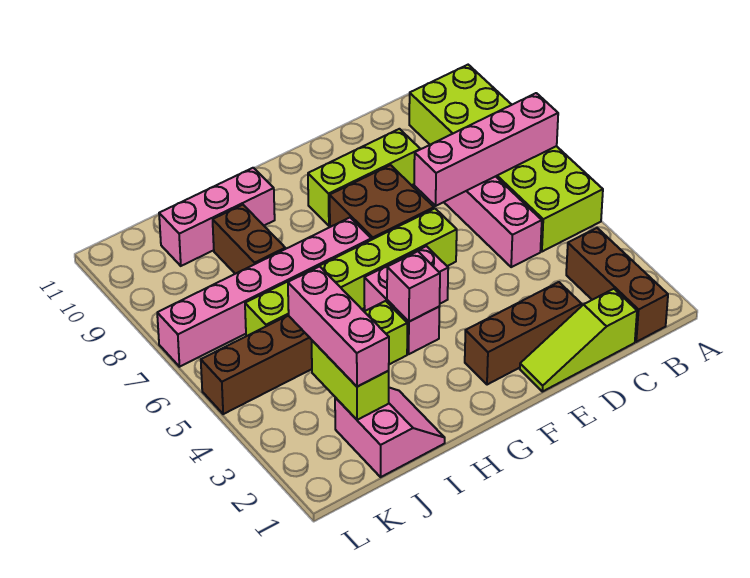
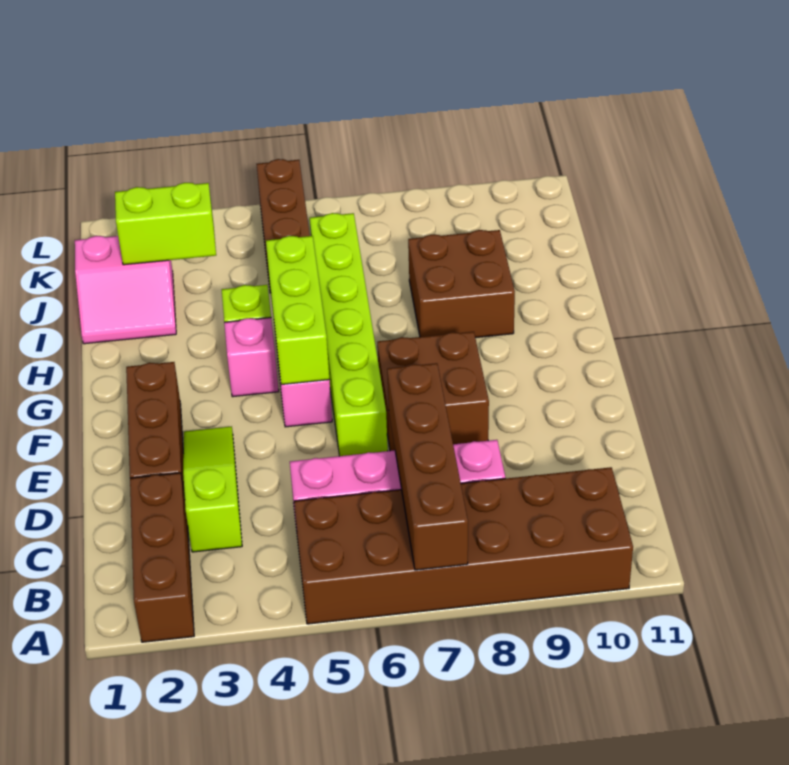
lime 2x6 brick [409,65,603,252] -> brown 2x6 brick [294,467,633,624]
pink 1x4 brick [414,93,558,206] -> brown 1x4 brick [387,363,468,570]
brown 1x3 brick [566,228,668,342] -> brown 1x3 brick turned to [130,473,194,642]
lime 1x3 slope [520,289,637,392] -> lime 1x3 slope moved to [183,426,242,552]
lime 1x3 brick [308,129,420,226] -> lime 1x3 brick moved to [266,236,329,385]
pink 1x1 brick [387,251,440,322] -> none
pink 1x6 brick [157,218,371,367] -> none
pink 1x3 brick [159,168,275,266] -> none
brown 1x2 brick [213,205,285,274] -> brown 2x2 brick [408,230,515,338]
pink 1x3 brick [288,266,389,387] -> none

